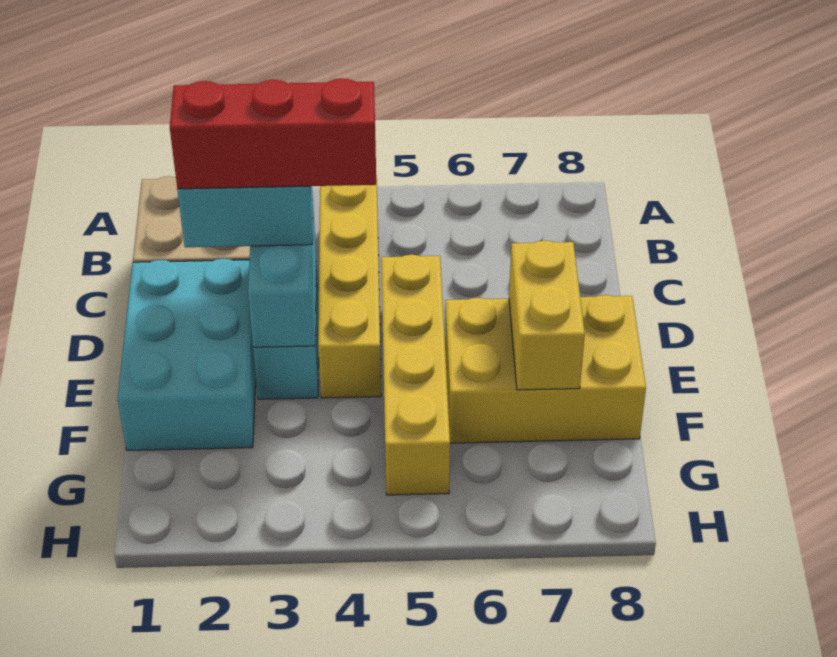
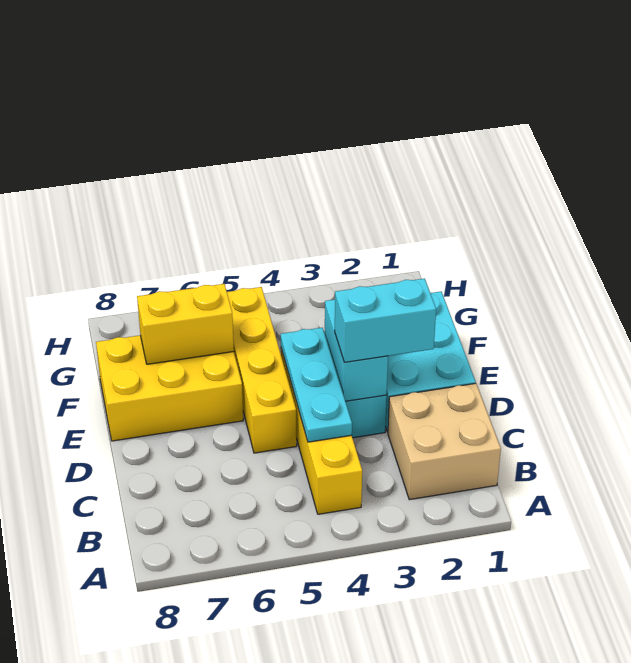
none -> cyan 1x3 plate [281,328,352,442]
red 1x3 brick [170,78,376,189] -> none
yellow 1x2 brick [509,241,585,390] -> yellow 1x2 brick turned to [137,284,234,364]

